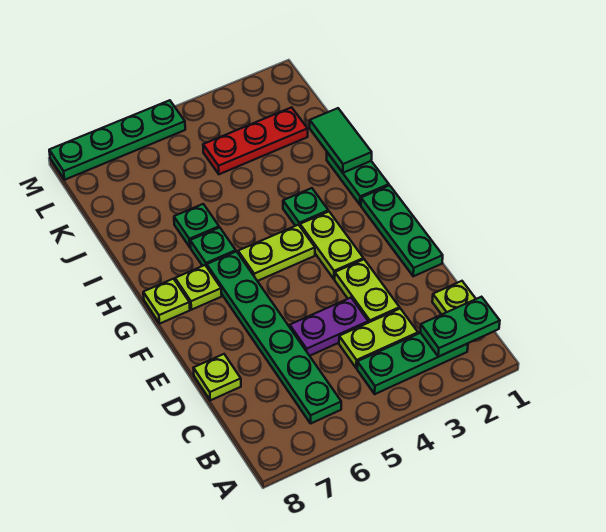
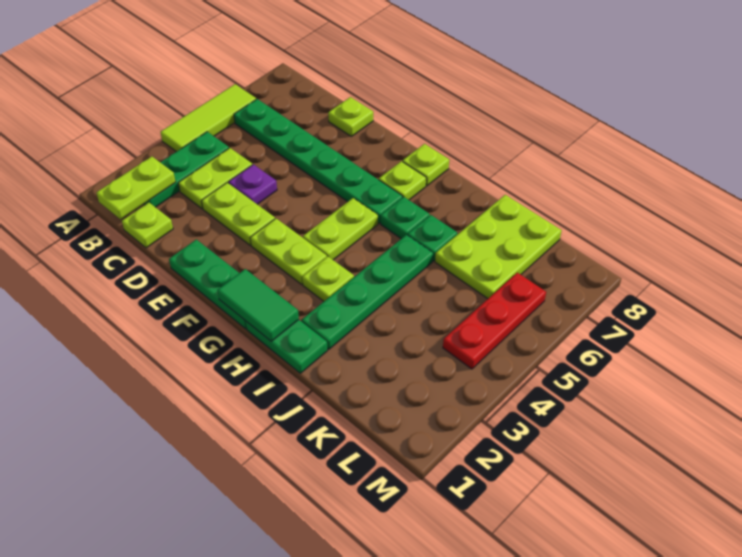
none -> lime 1x3 tile [161,84,256,152]
green 1x2 plate [420,297,500,357] -> lime 1x2 plate [96,156,176,219]
purple 1x2 plate [290,298,368,356] -> purple 1x1 plate [229,164,277,204]
green 1x1 plate [283,188,328,226] -> lime 1x1 plate [302,257,354,301]
green 1x2 tile [310,108,372,173] -> green 1x2 tile moved to [217,269,299,341]
none -> lime 2x3 plate [435,195,562,299]
red 1x3 plate [203,107,308,174] -> red 1x3 plate moved to [443,273,546,369]
green 1x4 plate [49,100,185,180] -> green 1x4 plate moved to [302,235,433,349]

